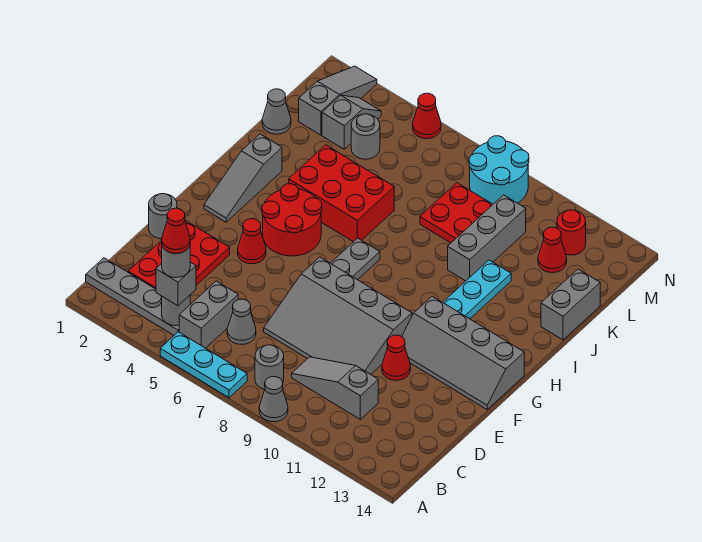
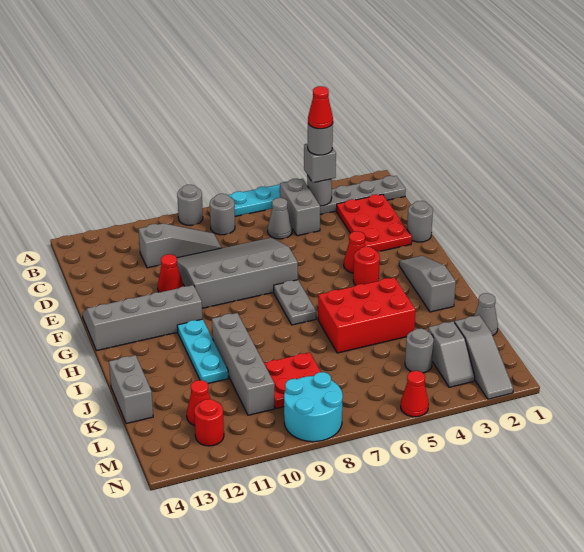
grey 1x1 cone [259,377,288,422] -> grey 1x1 round brick [177,185,203,225]
red 2x2 round brick [262,184,322,256] -> red 1x1 round brick [353,247,380,285]
grey 1x3 brick [448,195,526,281] -> grey 1x4 brick [212,313,274,415]

